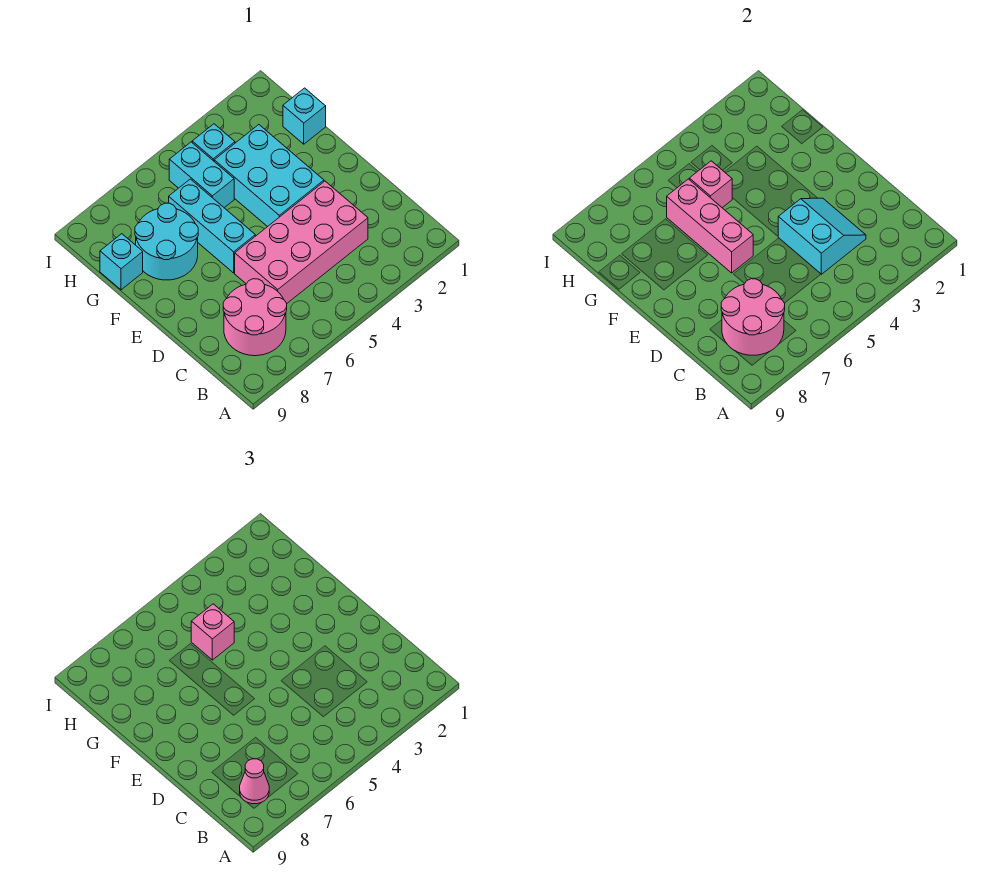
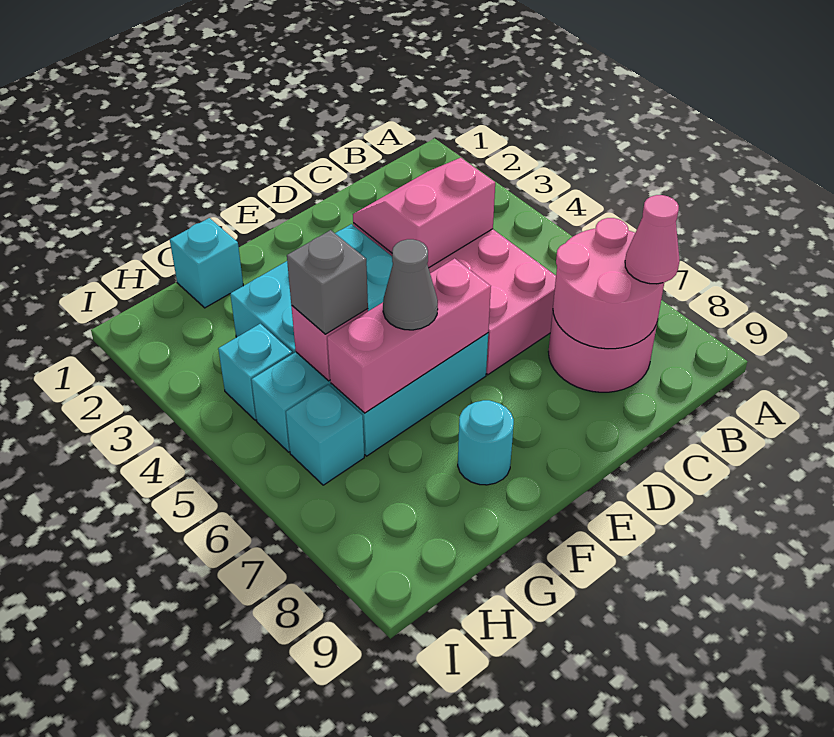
cyan 2x2 slope [778,198,866,274] -> pink 2x2 slope [353,158,495,268]
none -> grey 1x1 cone [383,239,438,330]
cyan 2x2 round brick [135,203,198,280] -> cyan 1x1 round brick [458,400,514,485]
pink 1x1 brick [191,604,234,660] -> grey 1x1 brick [287,230,368,334]
cyan 1x1 brick [100,234,143,290] -> cyan 1x1 brick moved to [286,385,364,485]

